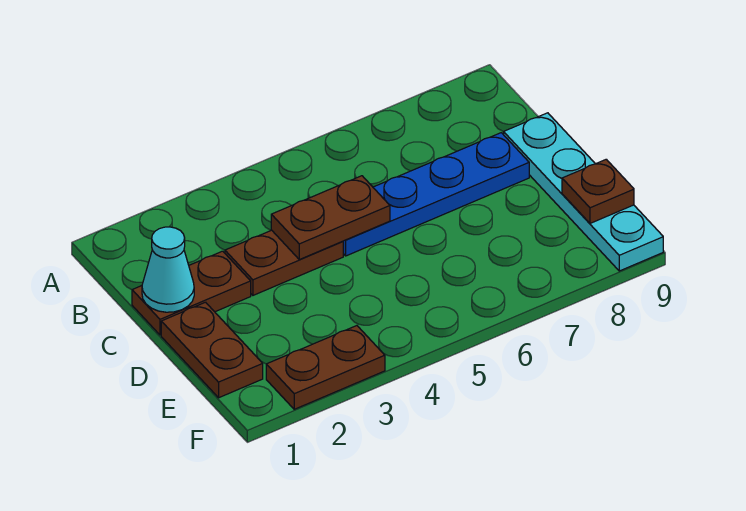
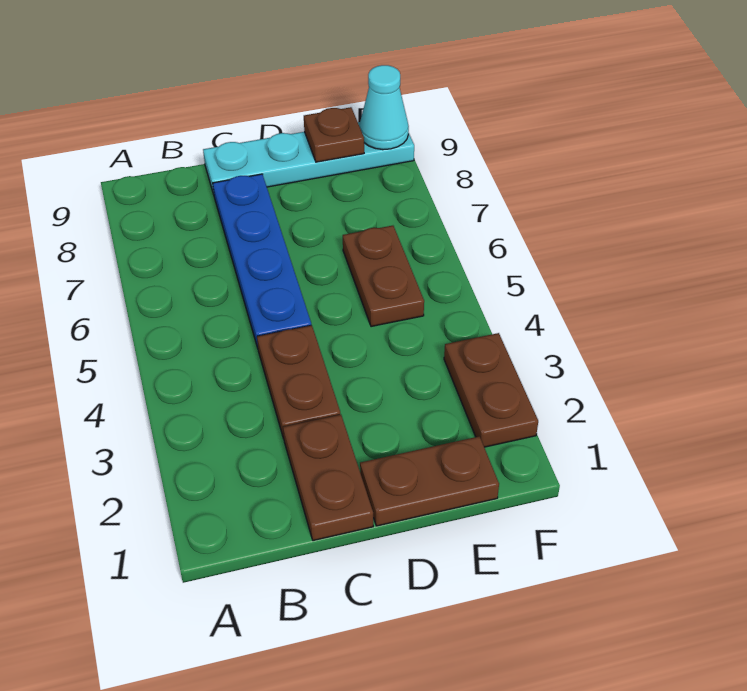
cyan 1x1 cone [142,227,194,312] -> cyan 1x1 cone moved to [359,65,409,150]
brown 1x2 plate [271,176,390,260] -> brown 1x2 plate moved to [343,226,424,327]

